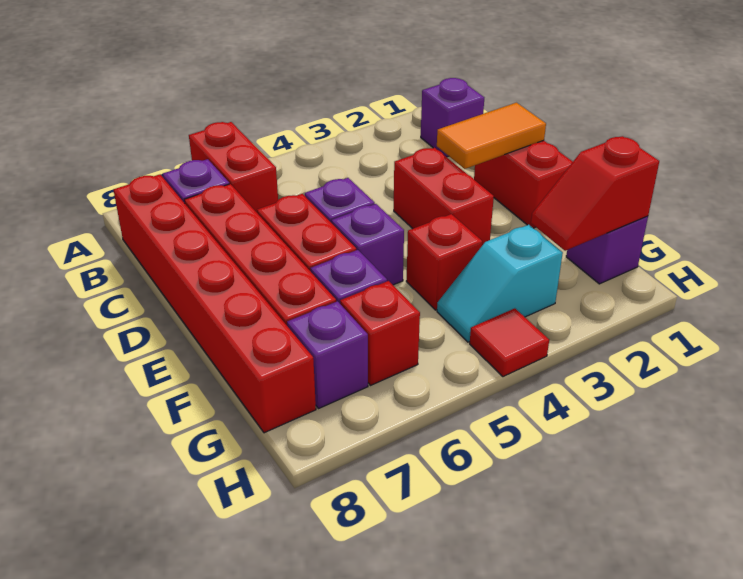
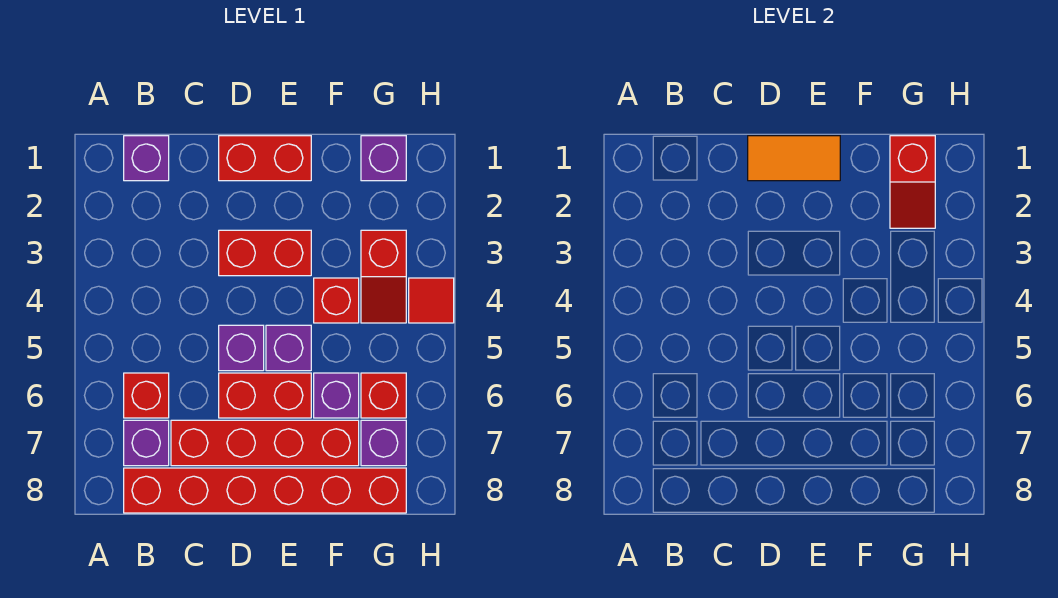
red 1x2 brick [189,122,278,212] -> red 1x1 brick [124,373,169,418]
orange 1x2 tile [437,103,546,169] -> orange 1x2 tile turned to [748,136,840,181]
cyan 1x2 slope [437,225,563,342] -> red 1x2 slope [361,230,406,323]

